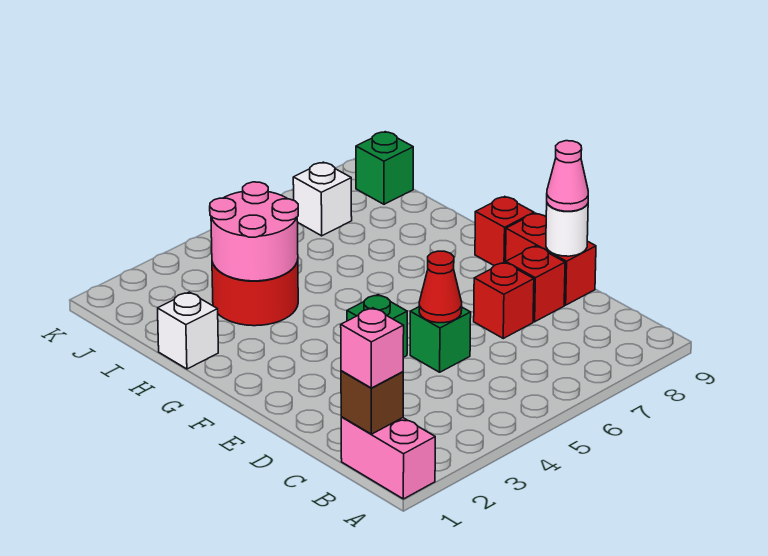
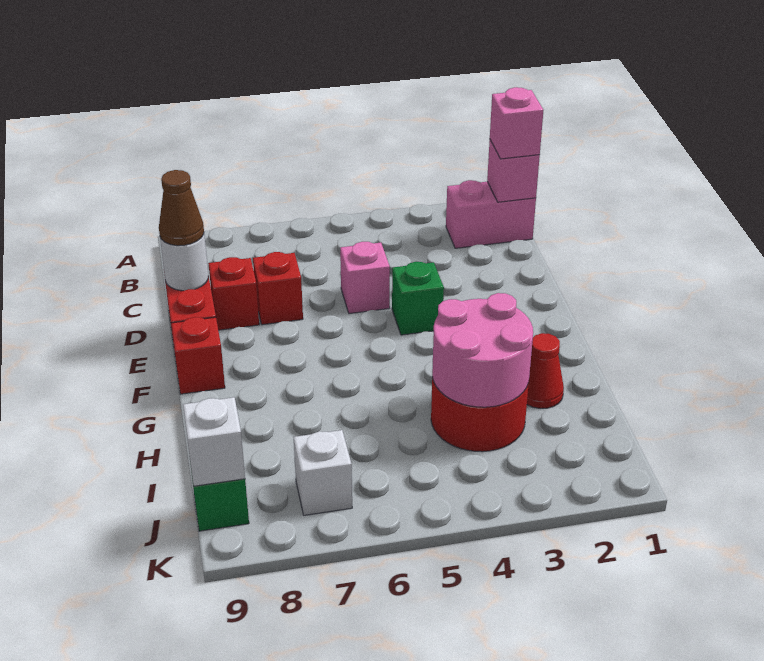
pink 1x2 brick [341,417,435,499] -> pink 1x2 brick turned to [446,180,536,248]
brown 1x1 brick [341,371,403,434] -> pink 1x1 brick [487,140,540,202]
green 1x1 brick [410,307,471,372] -> pink 1x1 brick [340,242,390,314]
red 1x1 cone [419,251,462,323] -> red 1x1 cone moved to [527,333,564,408]
pink 1x1 cone [547,141,588,211] -> brown 1x1 cone [159,170,204,246]
white 1x1 brick [158,292,218,369] -> white 1x1 brick moved to [183,397,245,486]

